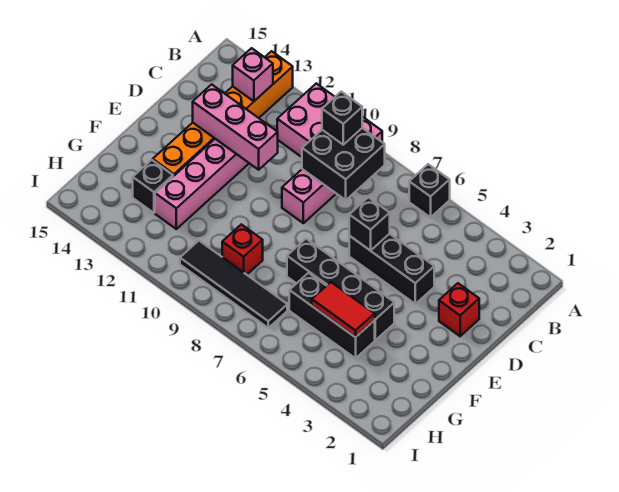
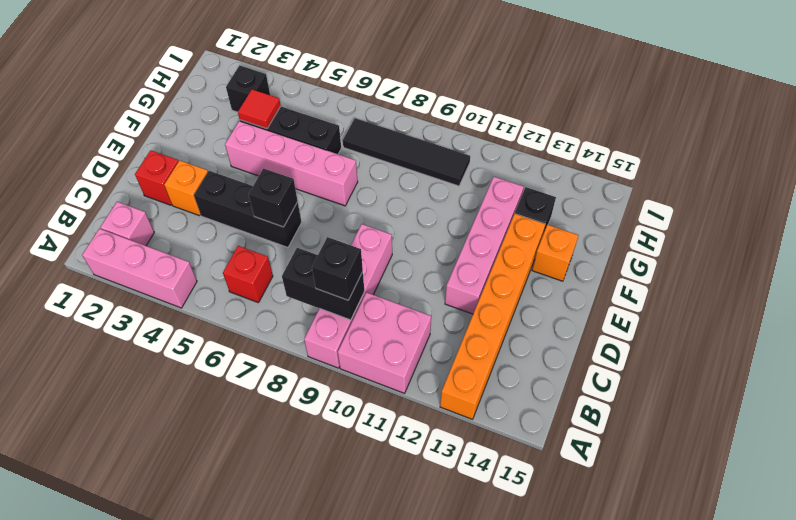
black 1x1 brick [409,164,450,217] -> black 1x1 brick moved to [226,65,270,112]
black 2x2 brick [302,128,385,200] -> black 1x2 brick [282,248,364,320]
pink 1x1 brick [233,48,273,101] -> pink 1x1 brick moved to [100,202,154,246]
none -> orange 1x1 brick [164,160,208,216]
pink 1x3 brick [193,84,278,170] -> pink 1x3 brick moved to [82,229,197,308]
black 1x4 brick [287,239,394,340] -> pink 1x4 brick [225,121,358,206]
none -> orange 1x1 brick [532,225,579,281]
red 1x2 tile [312,282,375,337] -> red 1x1 tile [238,89,281,129]
red 1x1 brick [222,224,263,275] -> red 1x1 brick moved to [223,246,273,302]

